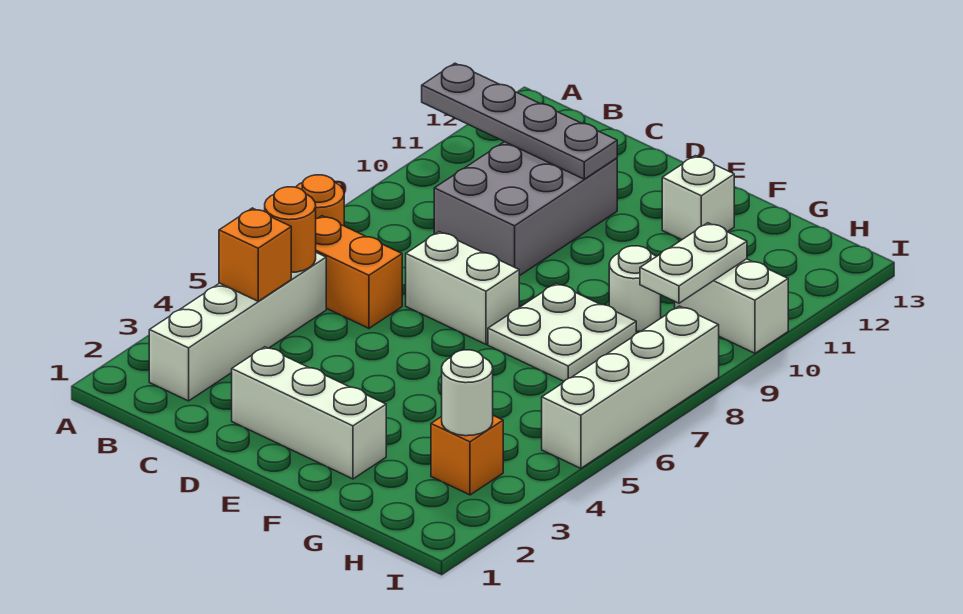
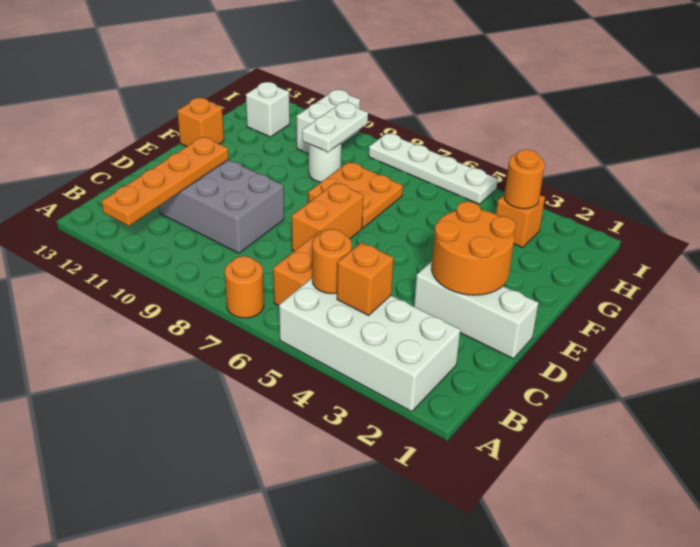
grey 1x4 plate [422,63,617,179] -> orange 1x4 plate [102,137,229,226]
white 1x4 brick [149,253,326,401] -> white 2x4 brick [279,278,460,412]
white 1x3 brick [232,347,386,479] -> white 1x3 brick turned to [414,261,538,359]
none -> orange 2x2 round brick [432,202,516,295]
white 1x2 brick [406,232,519,344] -> orange 1x2 brick [292,182,363,251]
white 2x2 plate [488,283,636,381] -> orange 2x2 plate [308,162,403,228]
white 1x1 brick [662,156,734,240] -> white 1x1 brick moved to [246,82,290,137]
none -> orange 1x1 brick [177,98,224,147]
white 1x1 round brick [442,350,493,436] -> orange 1x1 round brick [504,150,545,209]
white 1x2 plate [640,223,747,303] -> white 1x2 plate turned to [302,102,368,152]
white 1x4 brick [542,306,719,468] -> white 1x4 plate [369,133,498,204]

